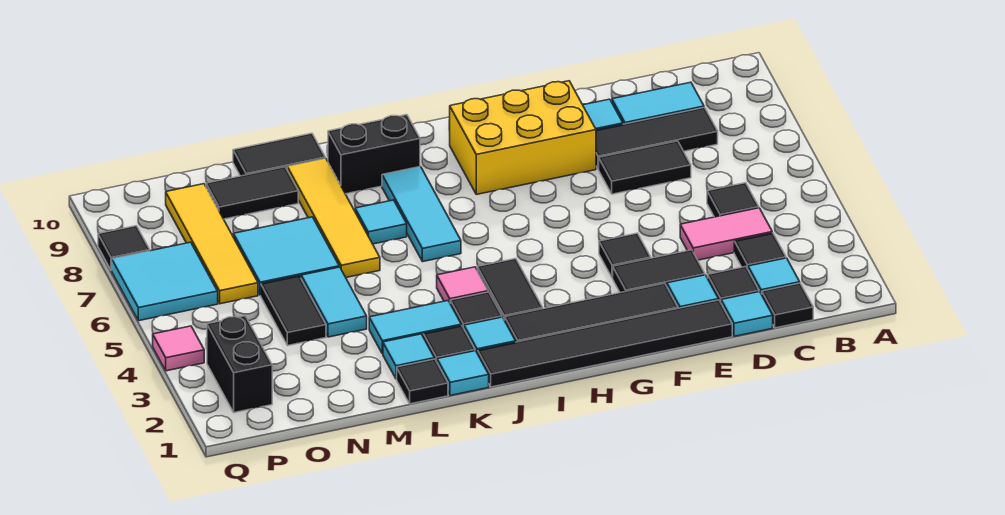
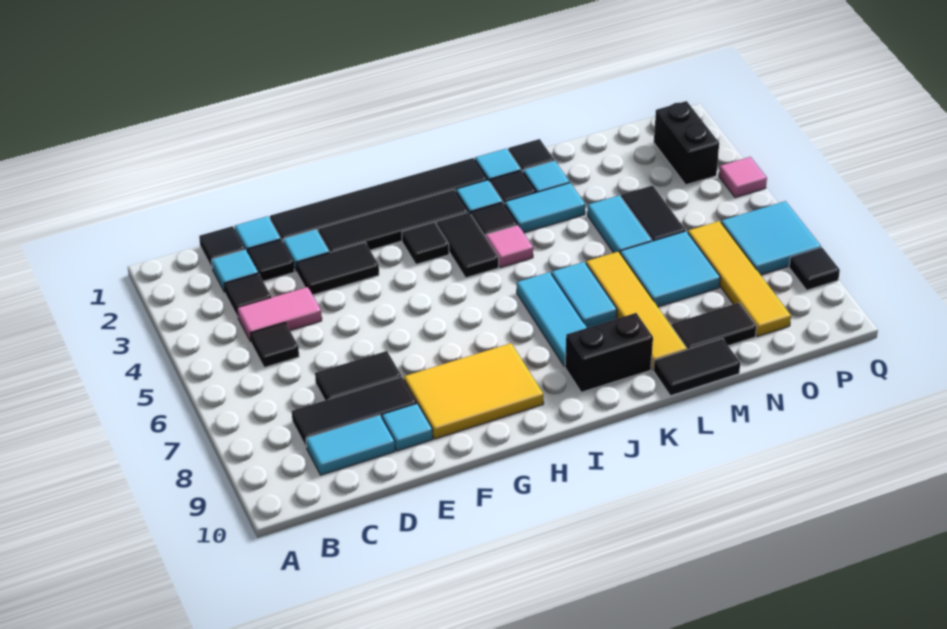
black 1x1 tile [599,233,651,278] -> black 1x1 tile moved to [402,222,449,264]
yellow 2x3 brick [449,81,596,194] -> yellow 2x3 tile [404,343,543,439]
cyan 1x1 tile [355,200,407,244] -> cyan 1x2 tile [551,262,617,328]

